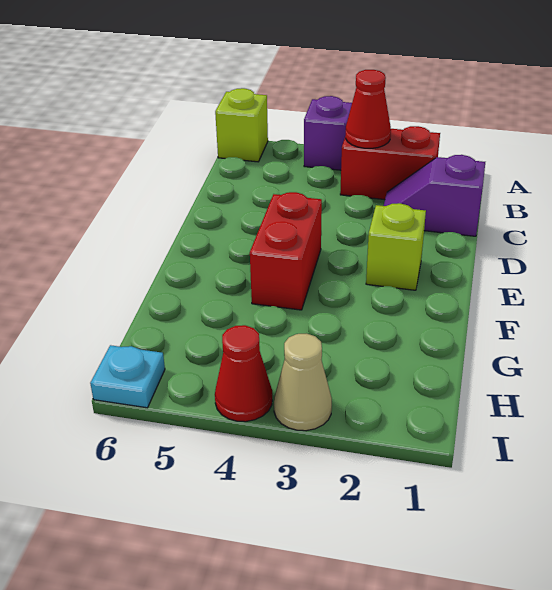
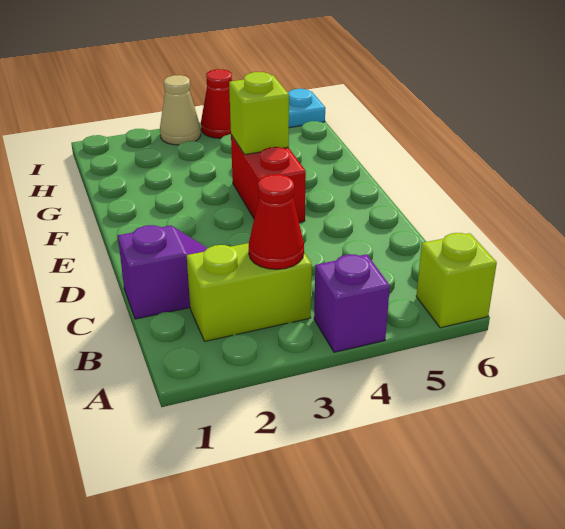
red 1x2 brick [340,126,440,200] -> lime 1x2 brick [187,243,312,341]
lime 1x1 brick [366,203,426,290] -> lime 1x1 brick moved to [229,72,289,155]

